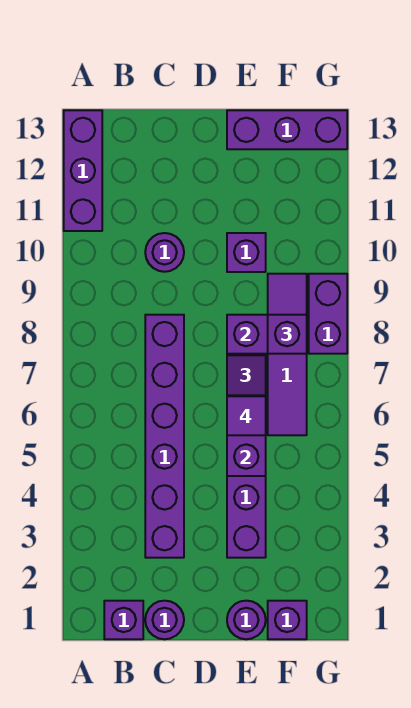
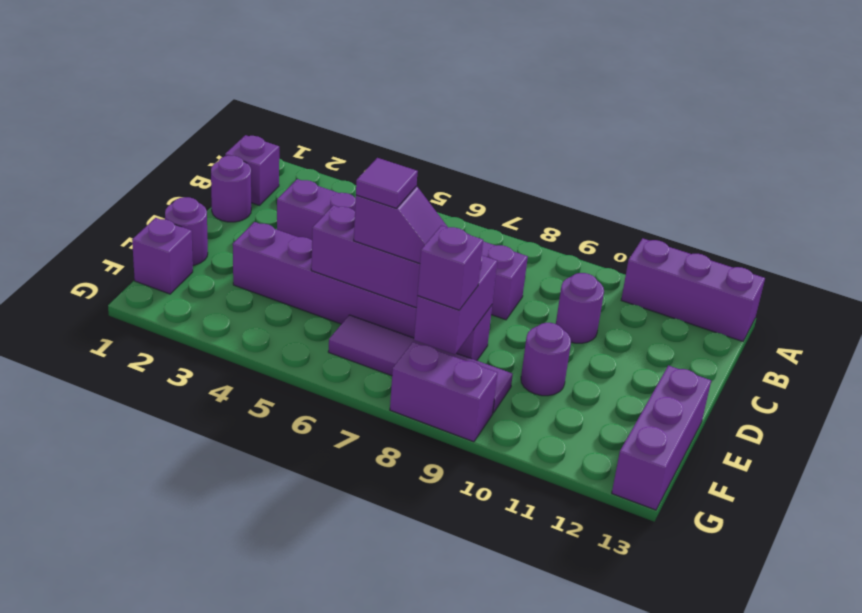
purple 1x1 brick [227,233,266,272] -> purple 1x1 round brick [521,323,571,396]

